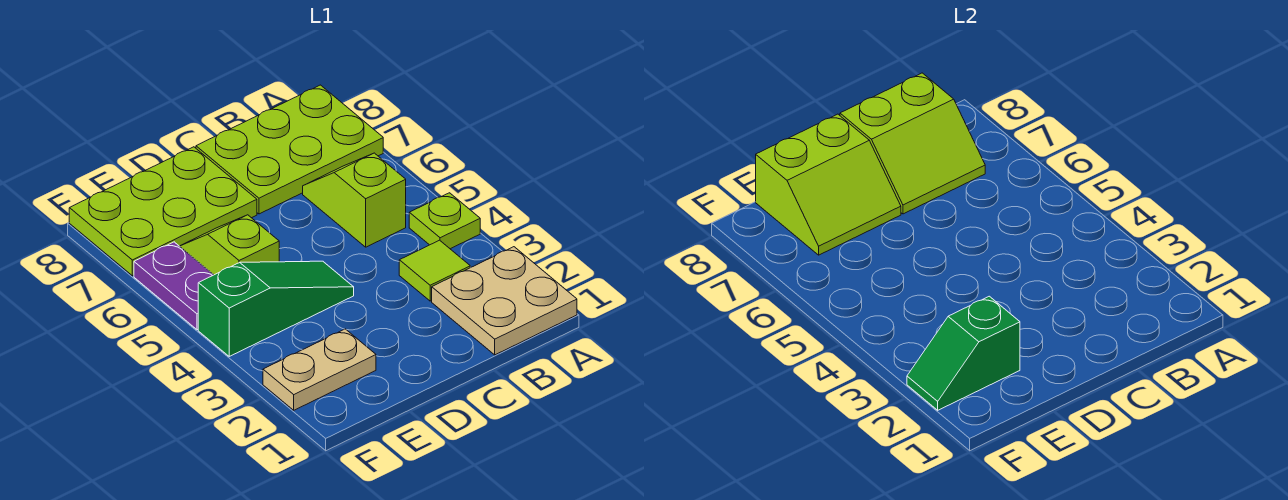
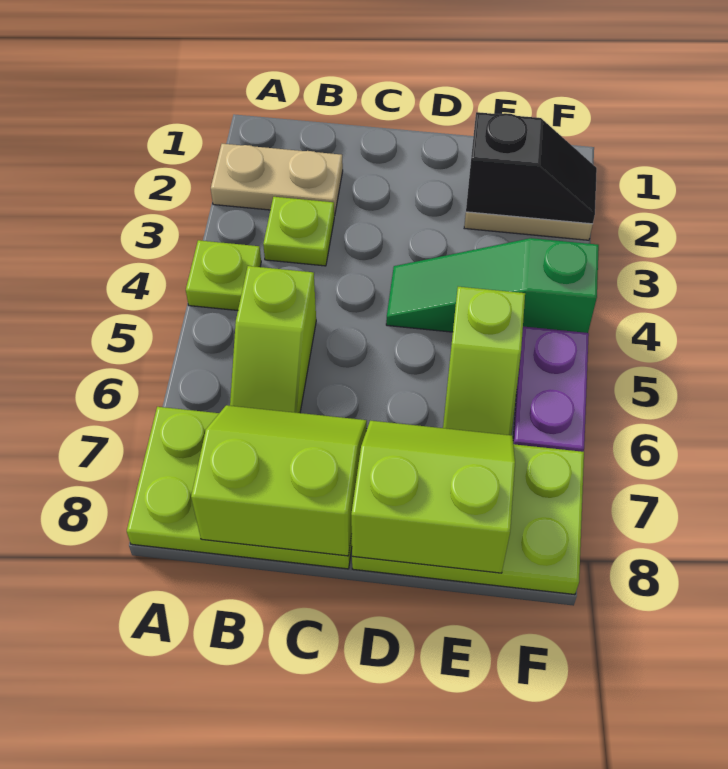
tan 2x2 plate [432,247,577,355] -> tan 1x2 plate [211,144,343,216]
lime 1x1 tile [399,240,471,301] -> lime 1x1 plate [263,197,334,266]
green 1x2 slope [907,296,1020,410] -> black 1x2 slope [466,112,597,224]

